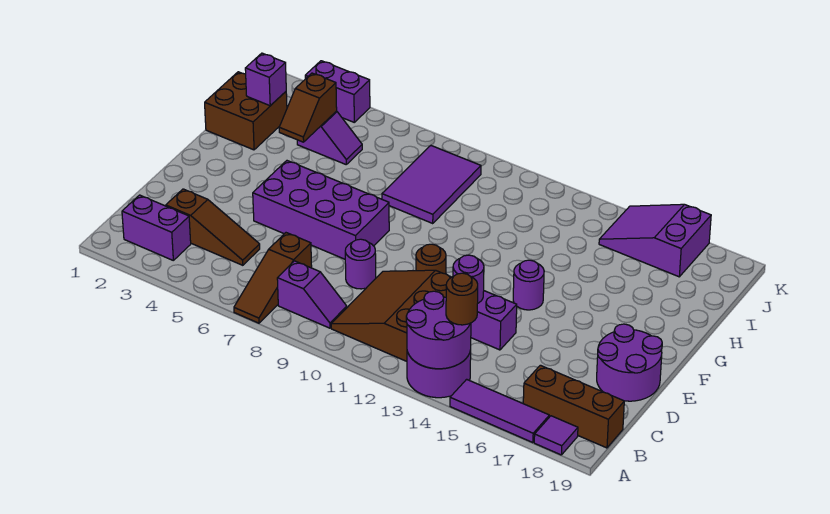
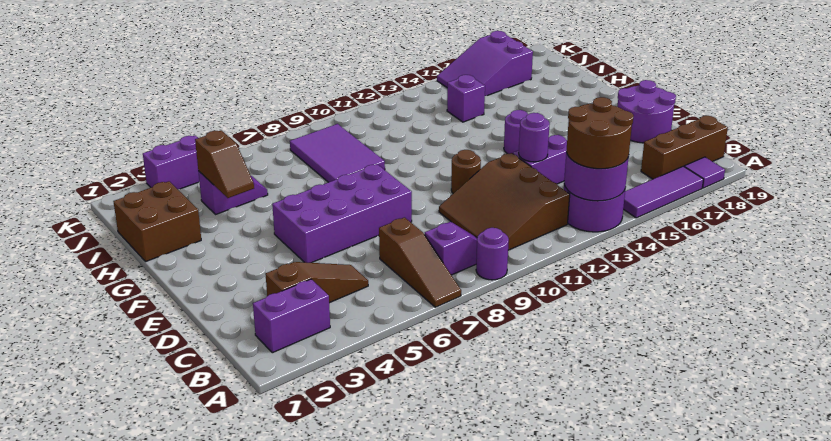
brown 1x1 round brick [446,273,478,325] -> brown 2x2 round brick [567,97,634,169]
purple 1x1 round brick [345,239,376,289] -> purple 1x1 round brick moved to [476,228,509,280]
purple 1x1 brick [245,53,286,106] -> purple 1x1 brick moved to [447,75,485,122]

